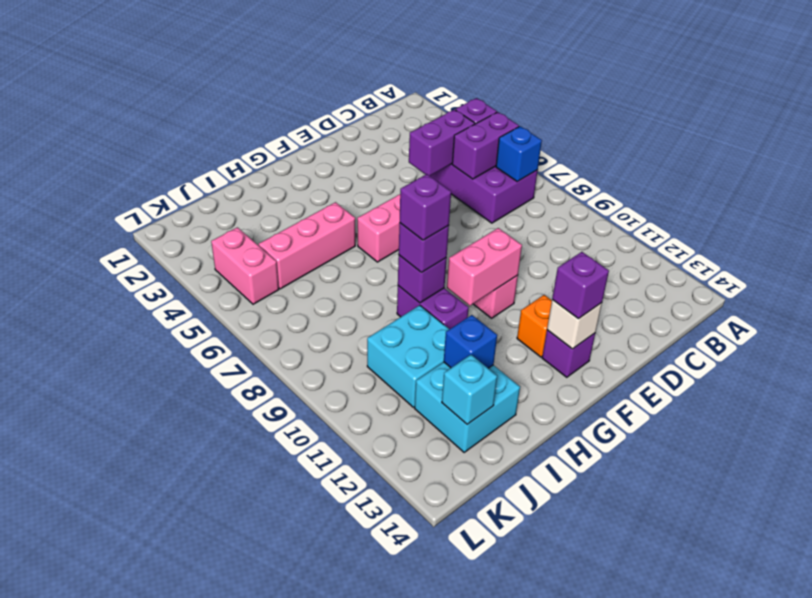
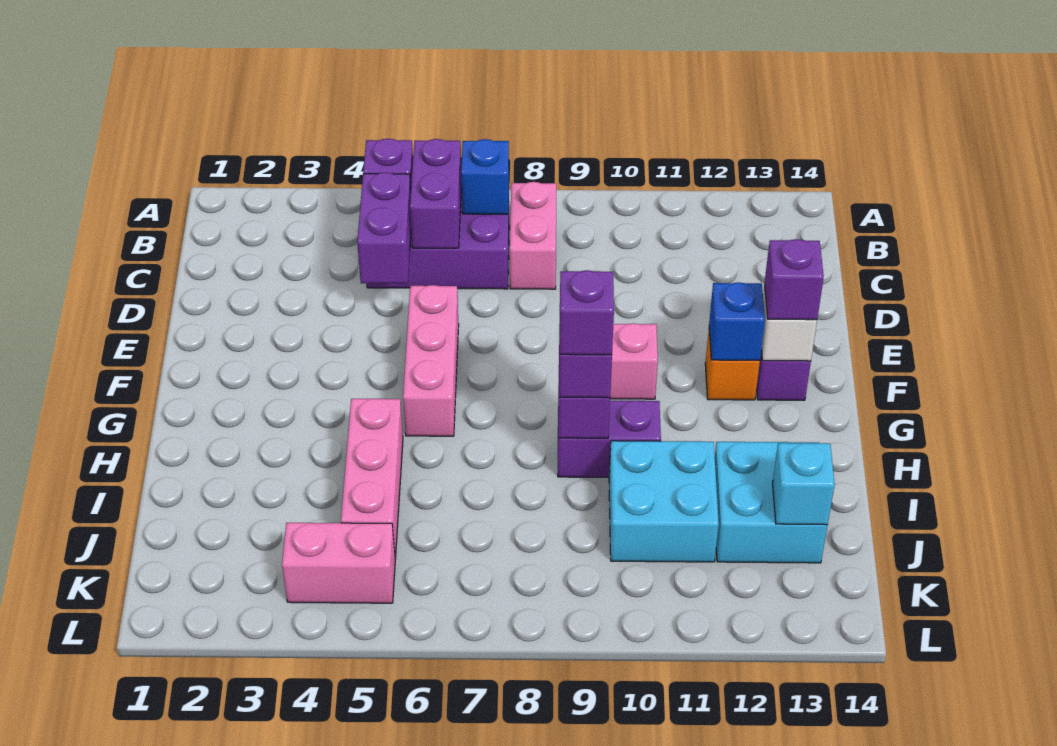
pink 1x2 brick [447,228,522,306] -> pink 1x2 brick moved to [510,182,556,289]
blue 1x1 brick [444,315,497,368] -> blue 1x1 brick moved to [709,282,765,360]

